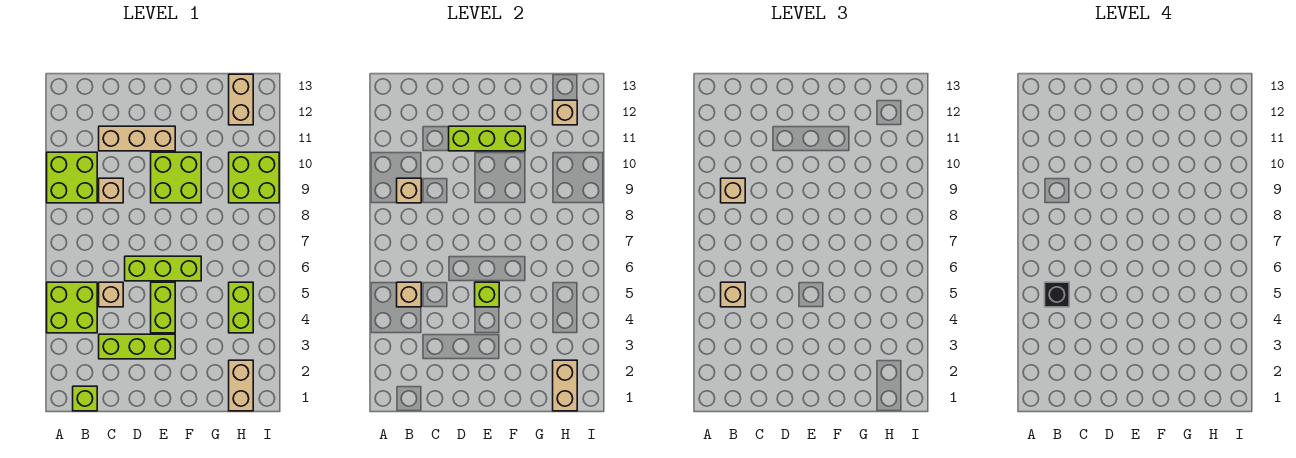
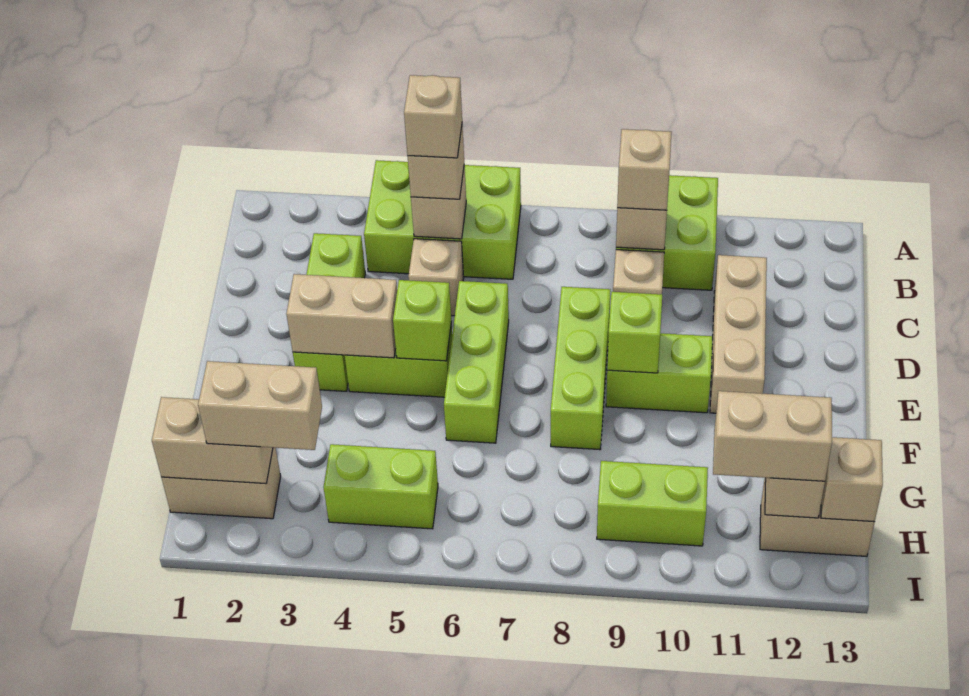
lime 2x2 brick [47,282,97,333] -> lime 2x3 brick [364,160,521,279]
lime 1x1 brick [73,386,97,411] -> lime 1x1 brick moved to [607,292,662,373]
black 1x1 brick [1045,282,1069,307] -> tan 1x1 brick [404,75,462,158]
lime 1x3 brick [449,126,525,151] -> lime 1x3 brick moved to [551,287,610,450]
none -> tan 1x2 brick [286,274,397,358]
lime 2x2 brick [151,152,201,203] -> lime 1x2 brick [606,333,713,413]
none -> tan 1x2 brick [198,361,322,450]
lime 2x2 brick [229,152,279,203] -> lime 1x2 brick [597,461,708,546]
none -> tan 1x2 brick [713,391,832,481]
none -> tan 1x1 brick [821,437,883,522]

